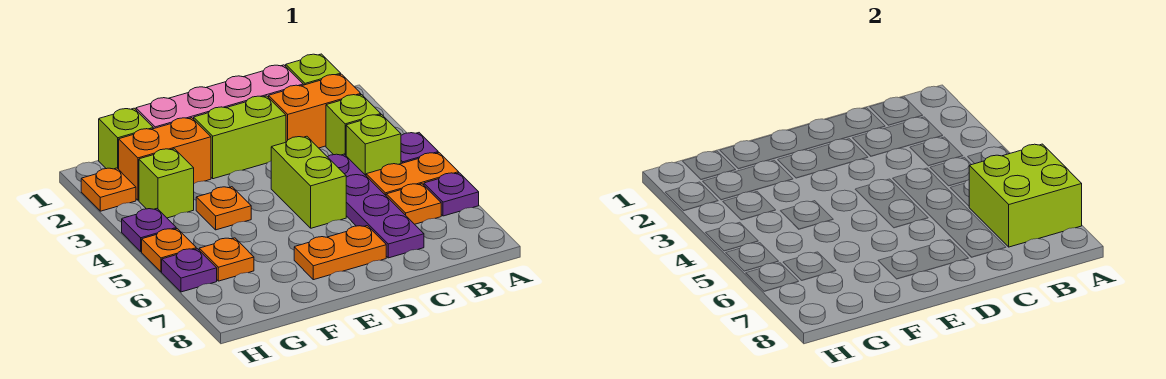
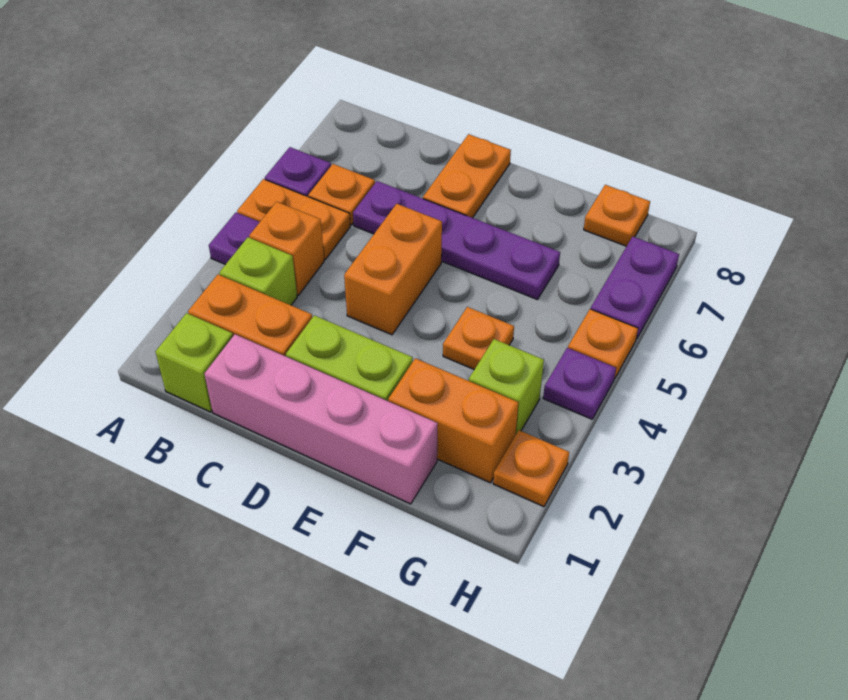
lime 2x2 brick [969,144,1082,247] -> none
lime 1x1 brick [346,115,401,175] -> orange 1x1 brick [249,202,324,295]
purple 1x4 plate [328,154,424,258] -> purple 1x4 plate turned to [353,181,560,300]
lime 1x2 brick [271,136,346,228] -> orange 1x2 brick [344,204,442,335]
orange 1x2 plate [294,226,386,280] -> orange 1x2 plate turned to [423,134,511,218]
lime 1x1 brick [99,108,153,169] -> none
orange 1x1 plate [199,238,254,281] -> orange 1x1 plate moved to [584,185,650,246]
purple 1x1 plate [162,249,217,292] -> purple 1x2 plate [591,237,679,339]

